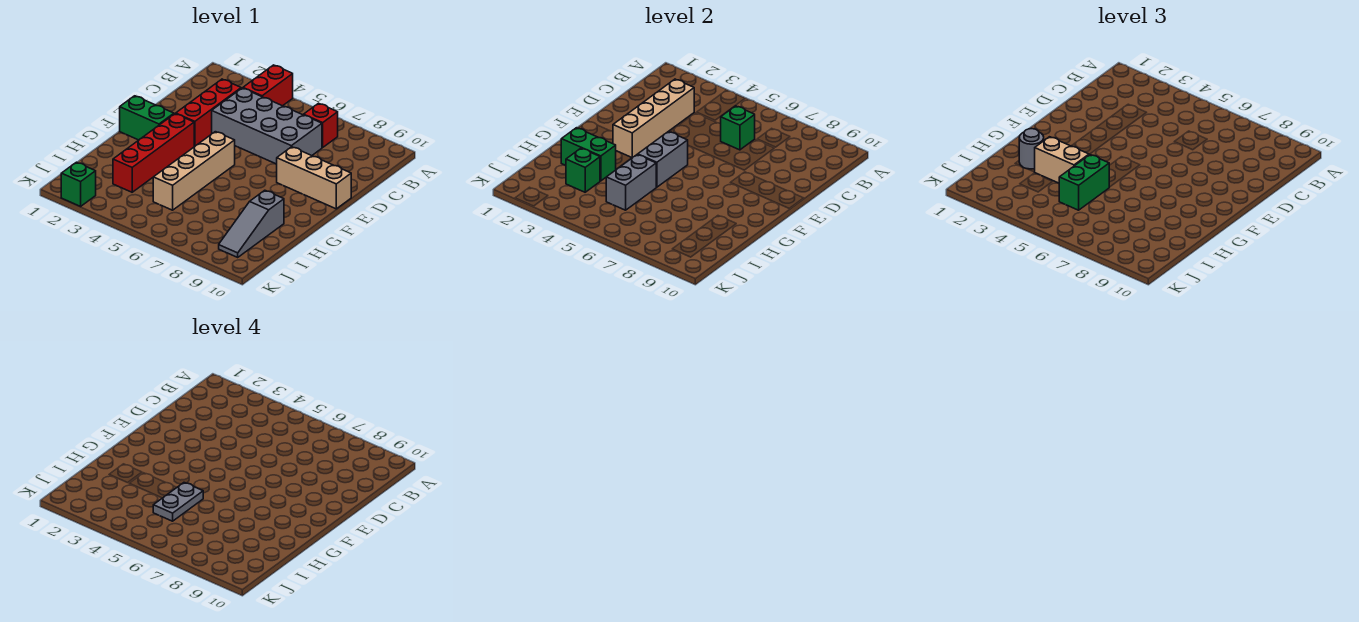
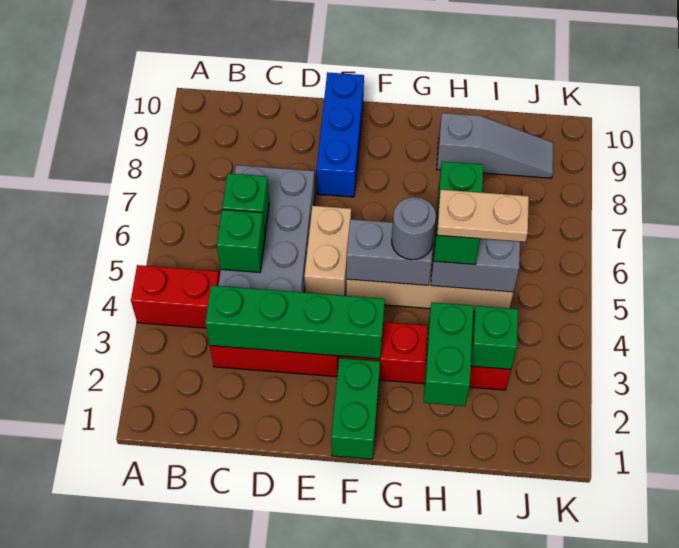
red 1x1 brick [304,103,338,147] -> none
tan 1x4 brick [613,79,694,158] -> green 1x4 brick [205,285,385,359]
tan 1x3 brick [277,147,351,209] -> blue 1x3 brick [316,72,364,197]
grey 1x1 round brick [1019,129,1044,169] -> grey 1x1 round brick moved to [392,197,436,260]
tan 1x2 brick [1035,137,1089,183] -> tan 1x2 brick moved to [304,206,351,296]
green 1x2 brick [1059,155,1109,210] -> green 1x2 brick turned to [434,161,483,265]
grey 1x2 plate [153,483,203,521] -> tan 1x2 plate [437,190,529,242]
green 1x1 brick [61,162,96,206] -> green 1x1 brick moved to [217,210,265,272]

